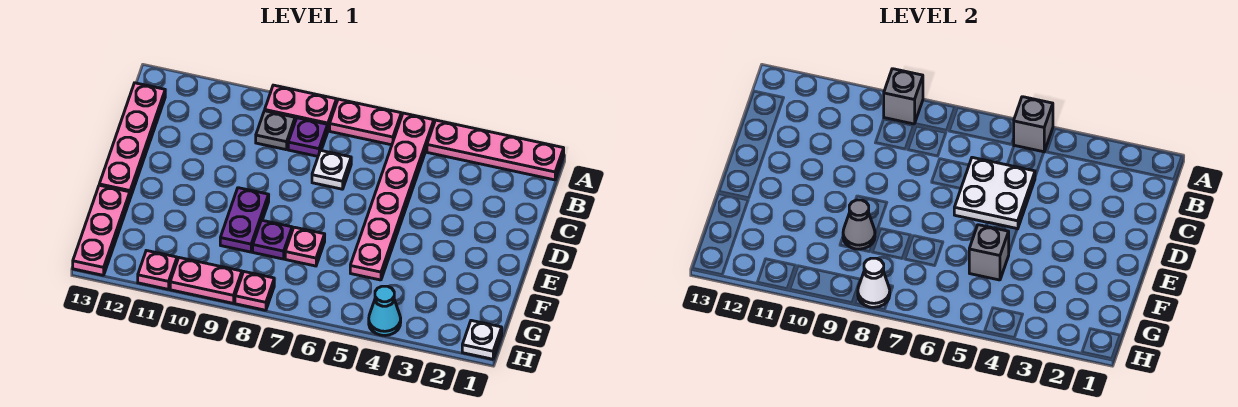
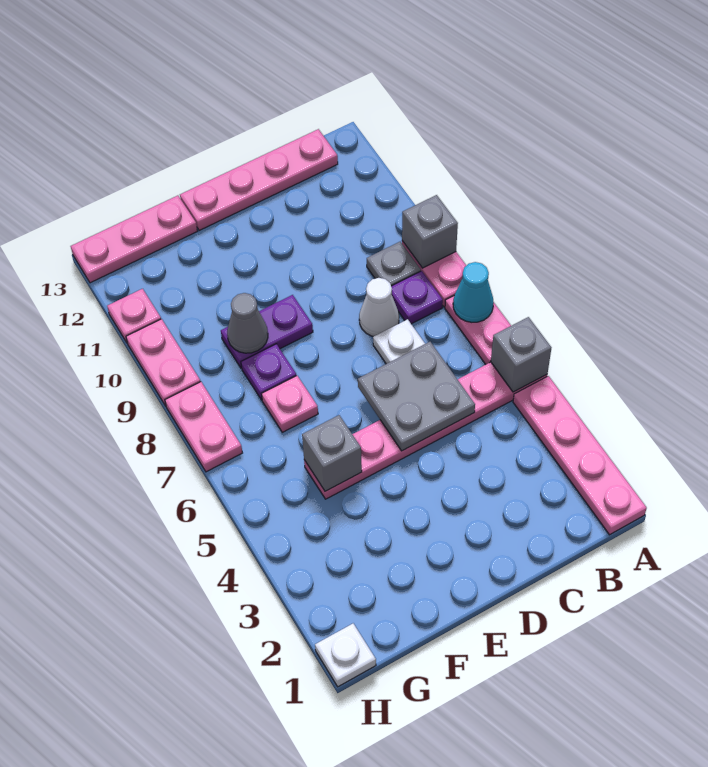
white 2x2 plate [954,157,1035,229] -> grey 2x2 plate [358,342,475,451]
cyan 1x1 cone [369,286,401,336] -> cyan 1x1 cone moved to [453,262,494,322]
pink 1x1 plate [235,272,274,310] -> pink 1x2 plate [165,382,242,472]
white 1x1 cone [858,258,890,307] -> white 1x1 cone moved to [359,278,399,337]

